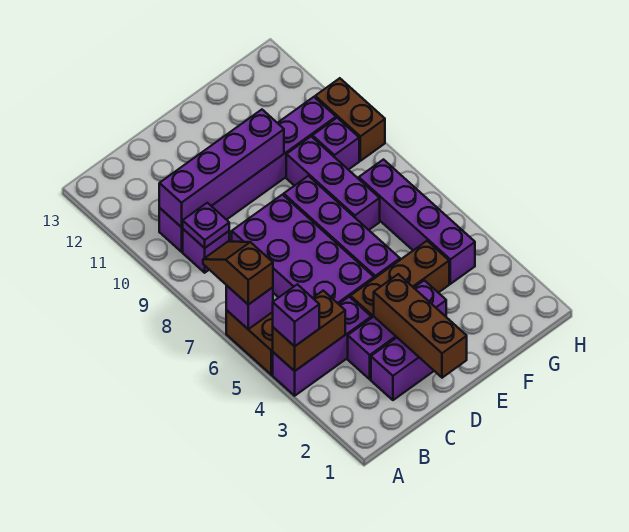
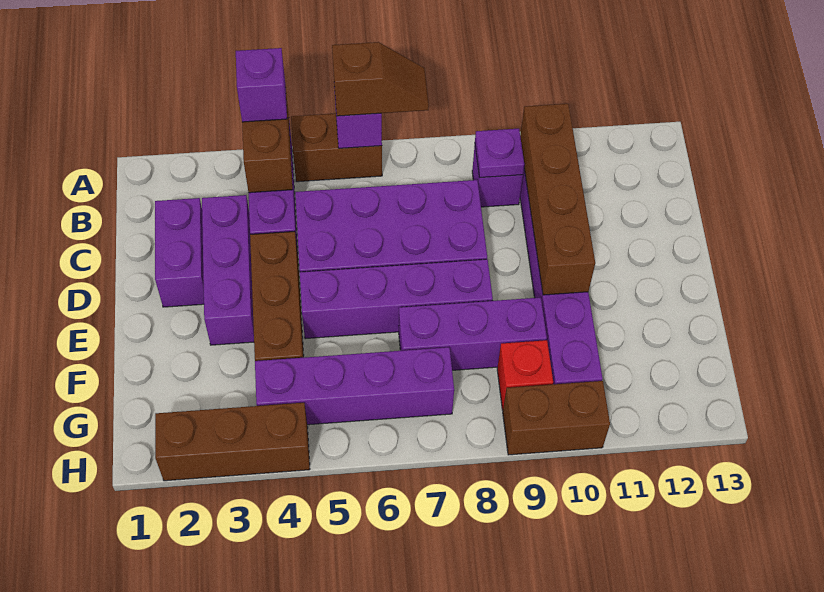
purple 1x4 brick [159,110,284,227] -> brown 1x4 brick [520,104,595,295]
brown 1x3 brick [374,274,467,378] -> brown 1x3 brick moved to [155,403,310,481]
purple 1x1 brick [312,118,359,170] -> red 1x1 brick [497,340,553,410]

